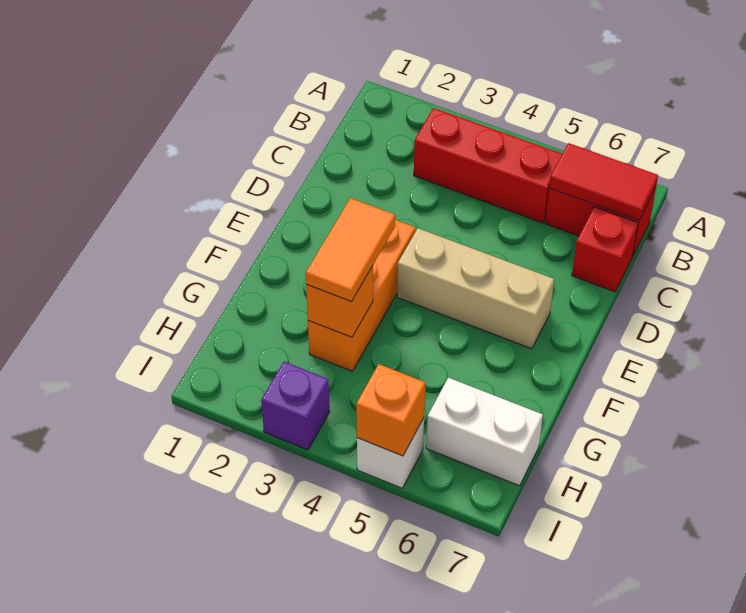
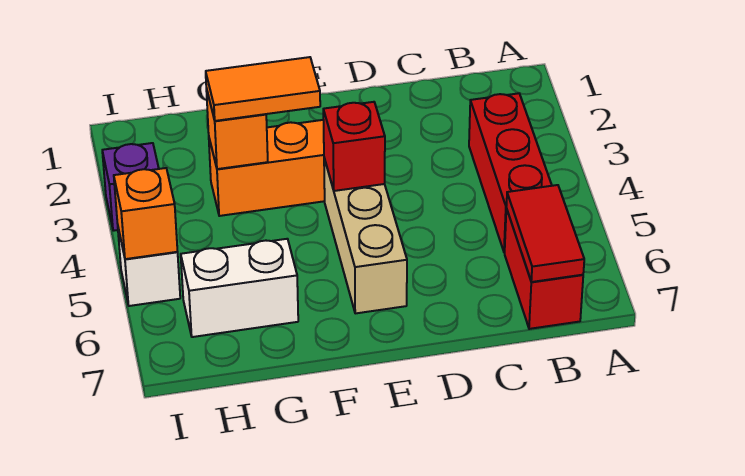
red 1x1 brick [572,207,638,292] -> red 1x1 brick moved to [323,102,385,191]
white 1x2 brick [426,378,543,486] -> white 1x2 brick turned to [181,239,298,337]

